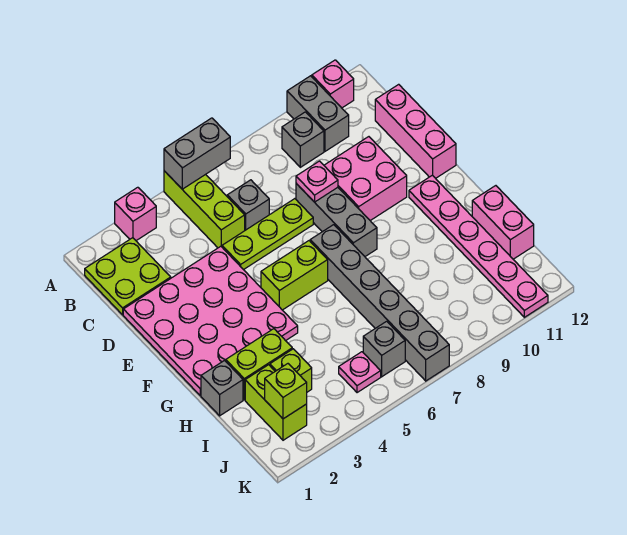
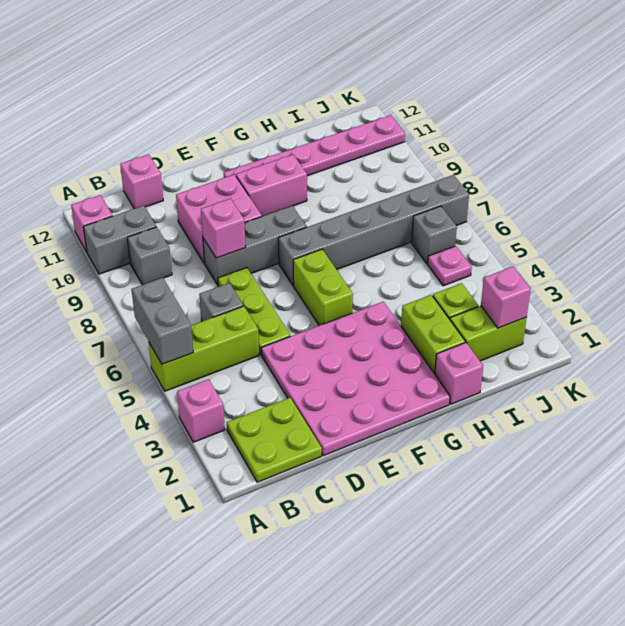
pink 1x3 brick [375,84,456,178] -> pink 1x1 brick [120,154,163,209]
pink 1x1 plate [296,161,338,202] -> pink 1x1 brick [201,199,246,258]
grey 1x1 brick [201,361,243,416] -> pink 1x1 brick [435,343,483,404]
pink 1x2 brick [472,186,534,259] -> pink 1x2 brick moved to [236,155,307,216]
lime 1x1 brick [265,364,307,419] -> pink 1x1 brick [481,267,531,328]

